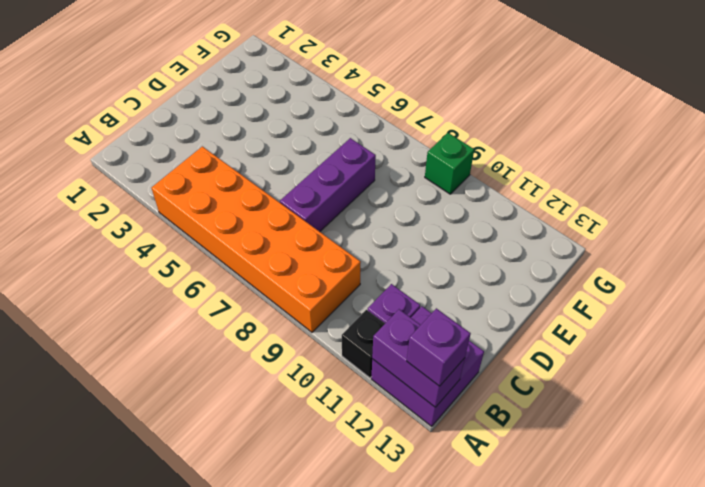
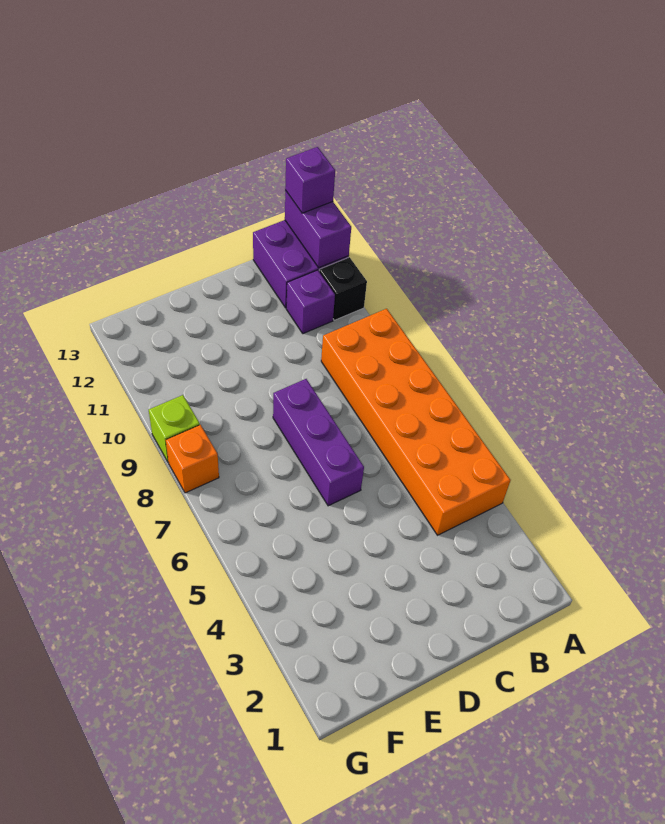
purple 1x3 brick [280,138,376,232] -> purple 1x3 brick turned to [273,379,364,506]
none -> orange 1x1 brick [166,425,219,493]
green 1x1 brick [425,133,474,194] -> lime 1x1 brick [149,395,200,462]

